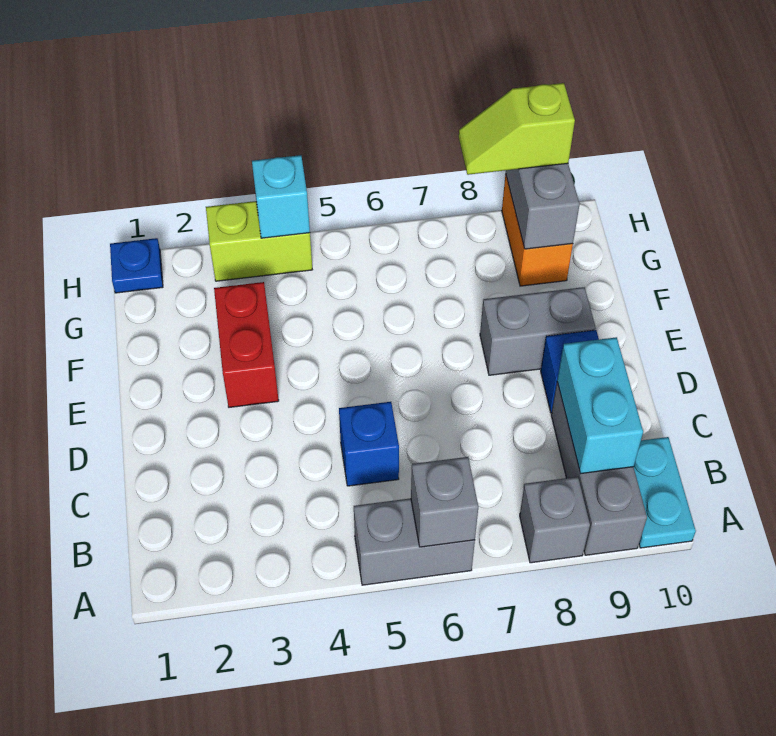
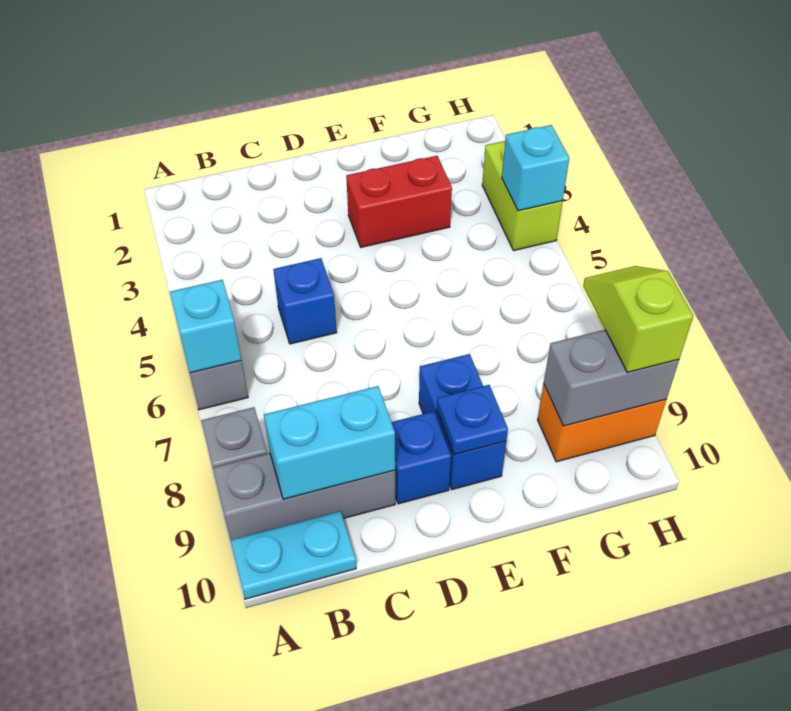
grey 1x1 brick [411,457,478,547] -> cyan 1x1 brick [170,280,241,373]
grey 1x2 brick [480,287,596,375] -> blue 1x2 brick [419,354,506,489]
blue 1x1 plate [110,238,163,293] -> blue 1x1 plate moved to [437,385,508,455]

